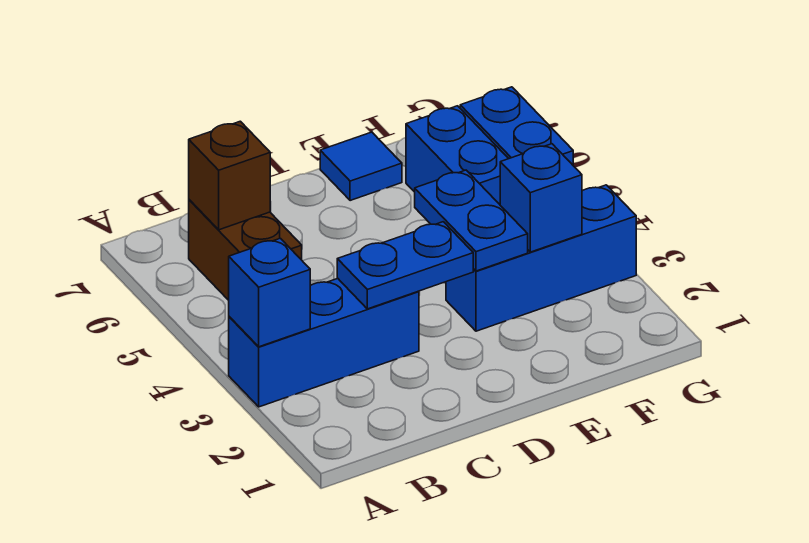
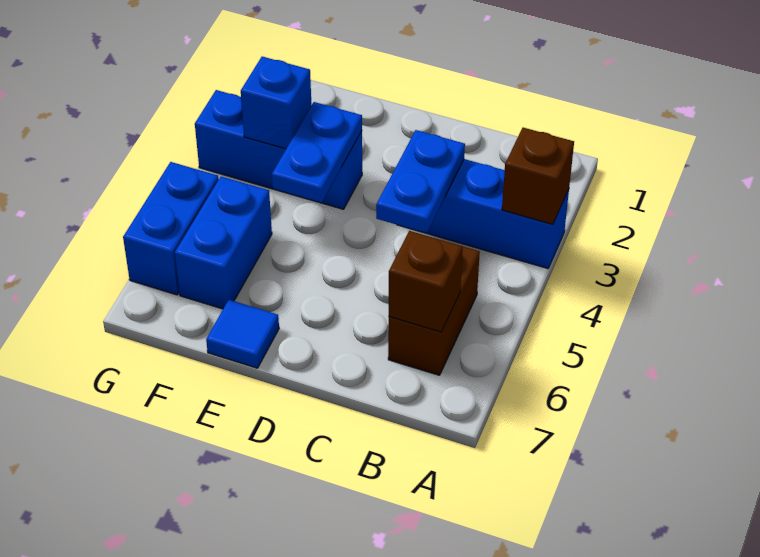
blue 1x1 brick [229,238,310,347] -> brown 1x1 brick [502,128,574,224]
blue 1x2 plate [337,222,473,309] -> blue 1x2 plate turned to [376,130,465,233]

